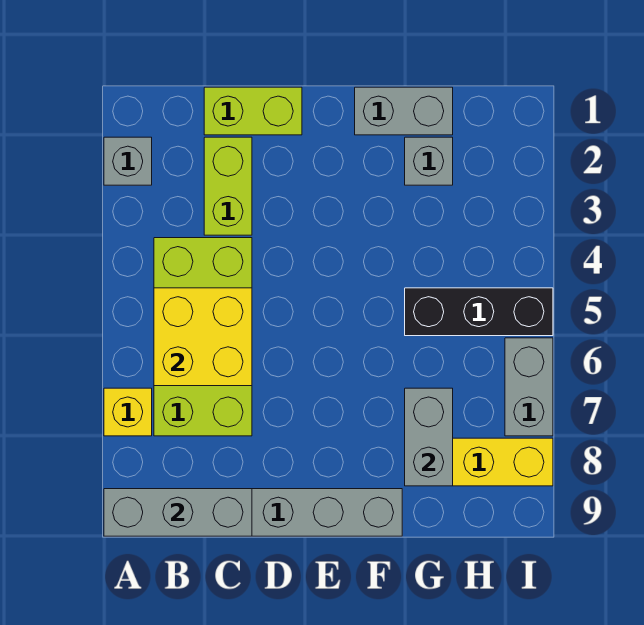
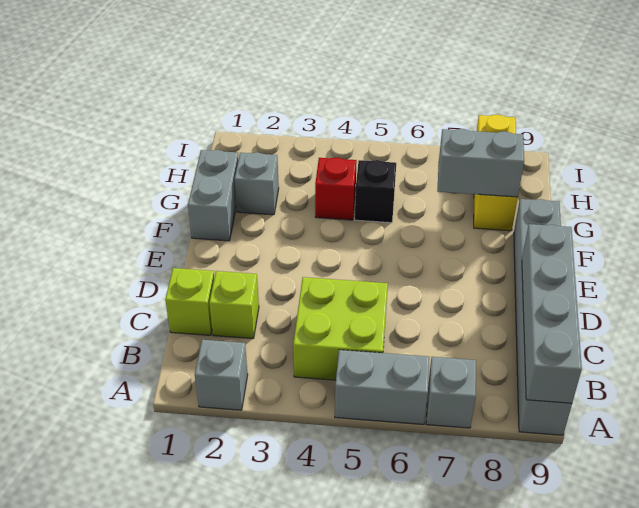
yellow 1x1 brick [104,388,152,436] -> grey 1x1 brick [426,357,476,428]
grey 1x3 brick [104,489,252,536] -> grey 1x4 brick [522,224,582,403]
lime 2x4 brick [154,238,252,436] -> lime 2x2 brick [293,277,388,380]
yellow 2x2 brick [154,288,252,386] -> none
lime 1x2 brick [204,87,302,135] -> lime 1x1 brick [165,268,214,335]
lime 1x2 brick [204,137,252,235] -> lime 1x1 brick [209,271,259,339]
none -> red 1x1 brick [315,157,357,220]
black 1x3 brick [405,288,553,336] -> black 1x1 brick [355,160,396,223]
grey 1x2 brick [505,338,553,436] -> grey 1x2 brick moved to [335,350,429,424]

